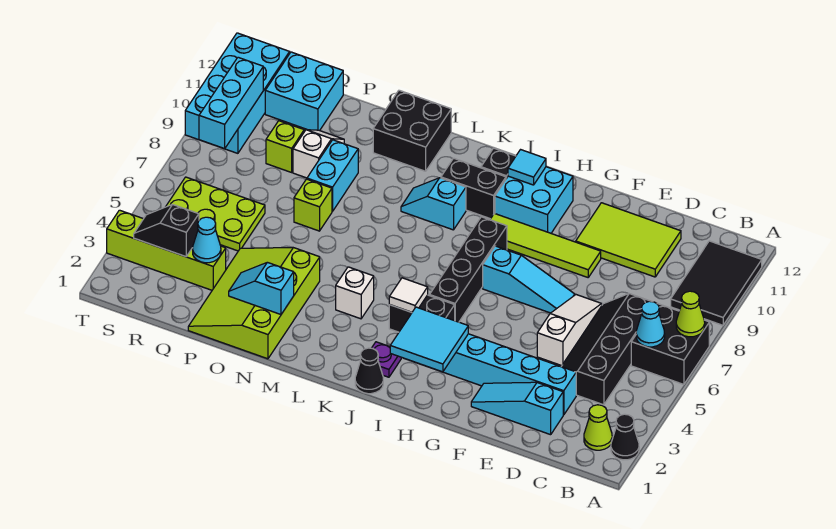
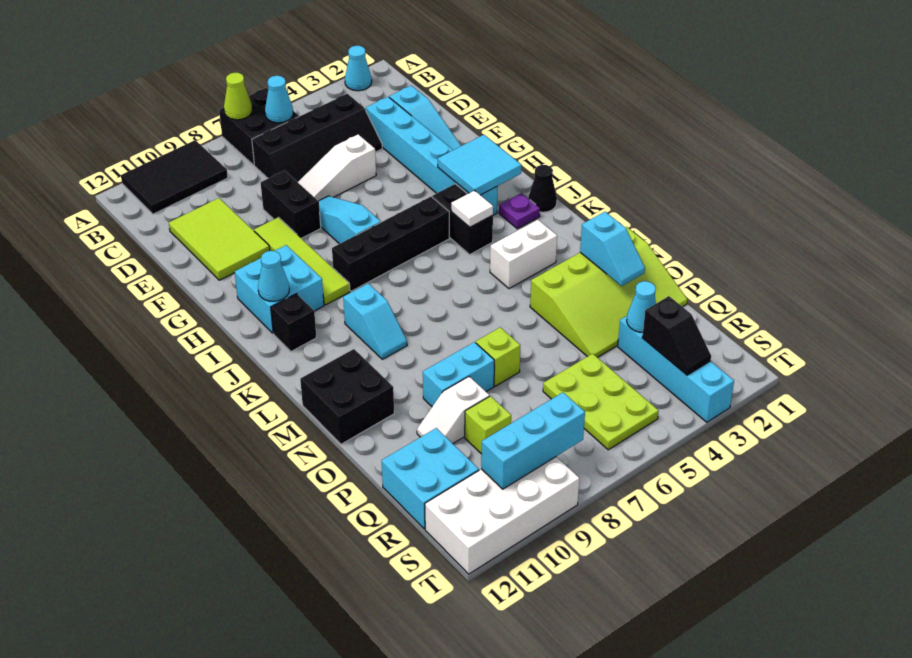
black 1x1 cone [611,414,639,460] -> cyan 1x1 cone [345,46,372,91]
lime 1x1 cone [584,405,612,450] -> none
cyan 1x1 tile [508,150,546,185] -> cyan 1x1 cone [258,251,289,301]
black 1x2 brick [441,158,506,219] -> black 1x2 brick moved to [261,171,321,238]
white 1x1 brick [336,267,374,319] -> white 1x2 brick [490,220,557,288]
lime 1x4 brick [107,210,226,290] -> cyan 1x4 brick [618,316,734,422]
cyan 2x4 brick [185,33,290,153] -> white 2x4 brick [425,457,579,574]

